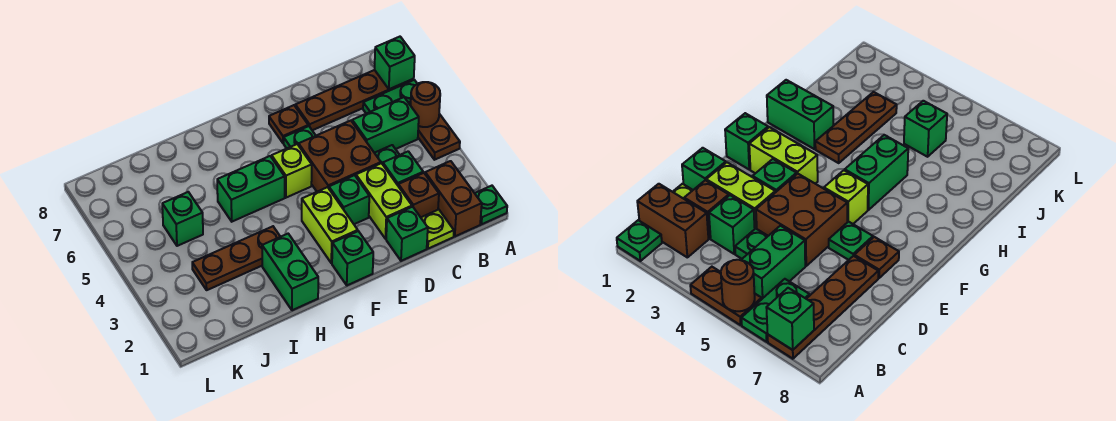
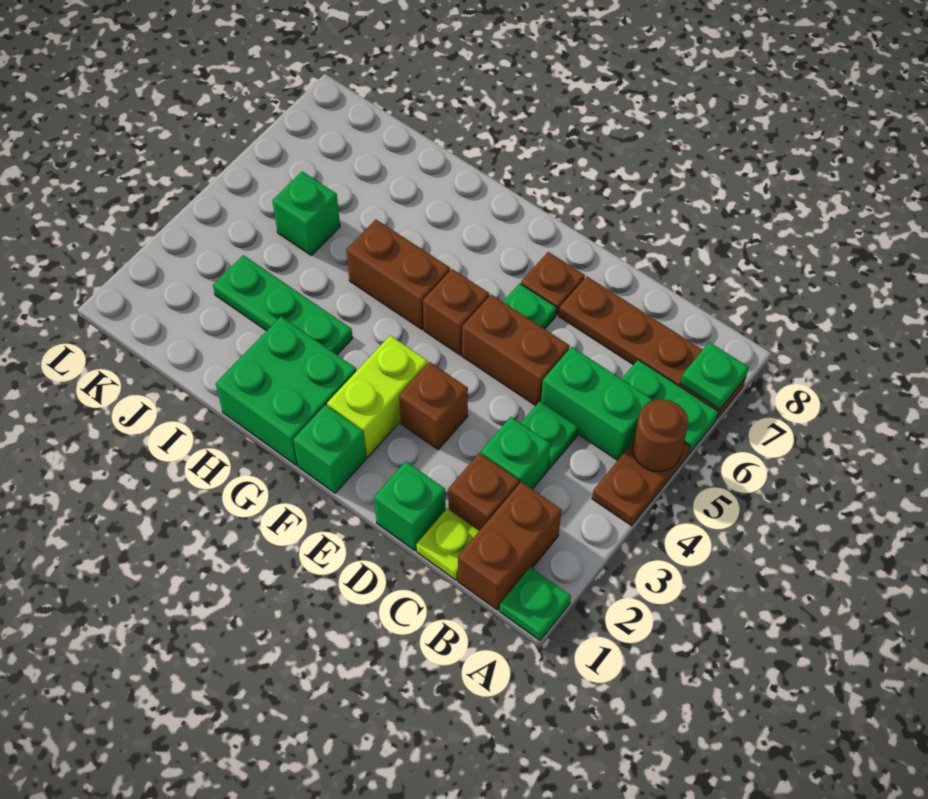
green 1x1 brick [375,37,415,89] -> green 1x1 plate [680,342,749,409]
lime 1x2 brick [356,163,412,239] -> none
brown 2x2 brick [299,121,381,192] -> brown 1x2 brick [462,295,569,406]
green 1x1 brick [329,175,369,224] -> brown 1x1 brick [399,362,468,450]
lime 1x1 brick [272,144,312,198] -> brown 1x1 brick [423,269,489,355]
green 1x2 brick [217,156,285,222] -> brown 1x2 brick [346,219,450,329]
green 1x2 brick [262,234,318,310] -> green 2x2 brick [216,317,356,465]
brown 1x3 plate [192,226,280,290] -> green 1x3 plate [213,255,353,355]

